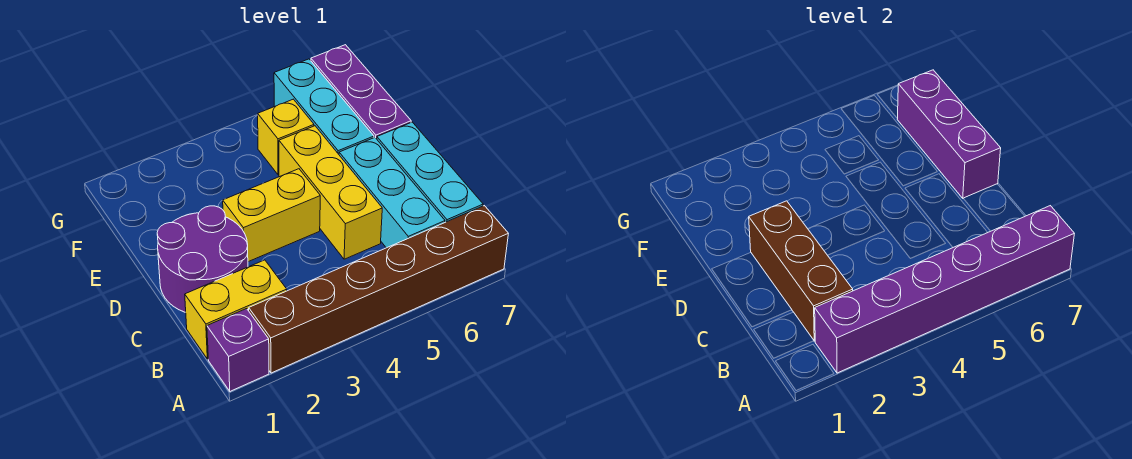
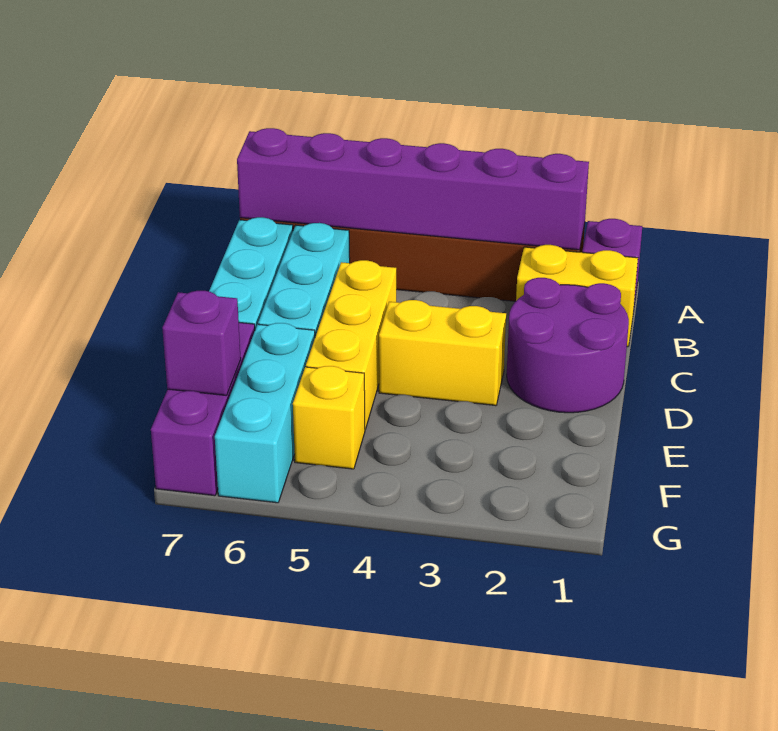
brown 1x3 brick [749,201,853,341] -> none
purple 1x3 brick [897,70,1001,198] -> purple 1x1 brick [162,291,241,396]

